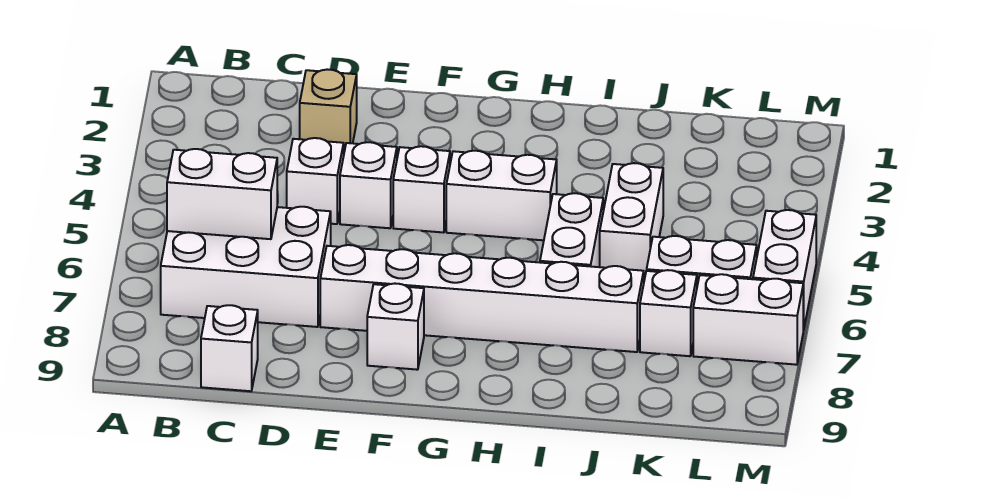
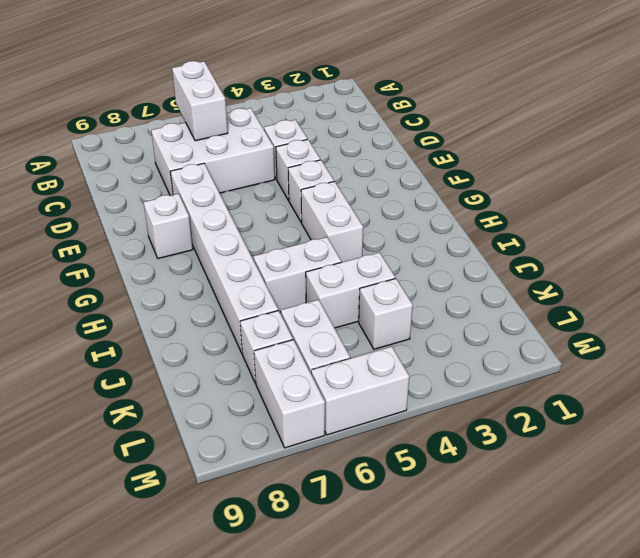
white 2x3 brick [161,207,331,327] -> white 2x3 brick turned to [151,108,275,196]
white 1x1 brick [201,305,258,391] -> white 1x1 brick moved to [359,278,413,349]
tan 1x1 brick [300,69,357,152] -> none

